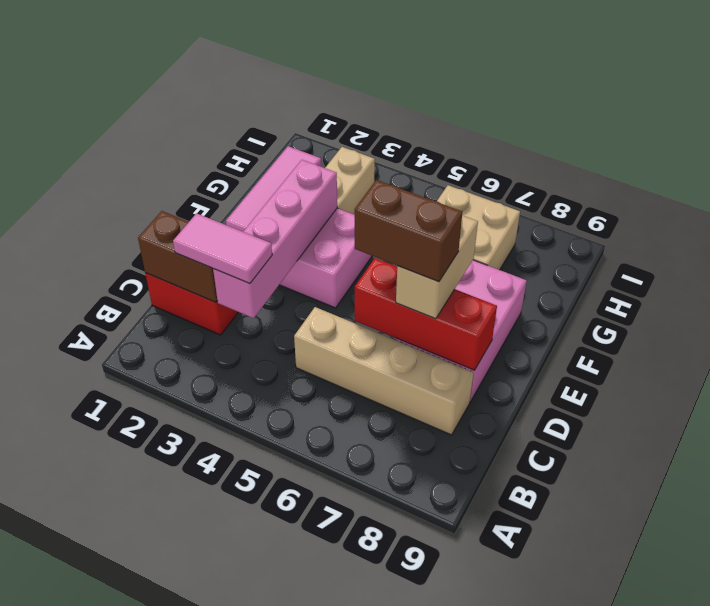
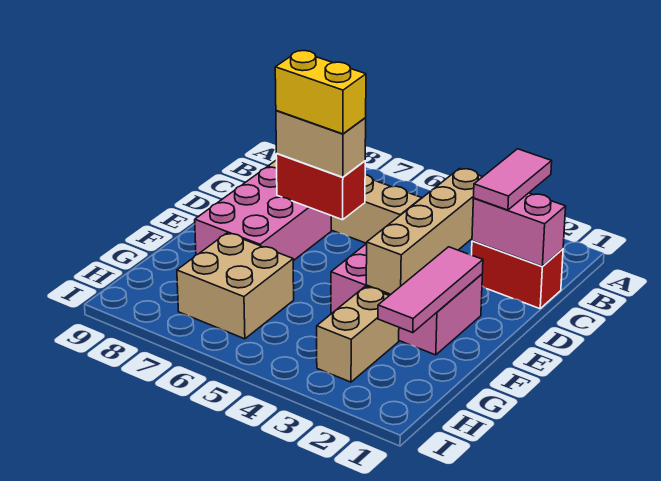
brown 1x2 brick [138,211,218,302] -> pink 1x2 brick [472,193,566,266]
pink 1x2 tile [173,213,272,284] -> pink 1x2 tile turned to [474,149,552,210]
pink 1x4 brick [213,160,337,318] -> tan 1x4 brick [366,169,482,294]
red 1x3 brick [355,258,497,370] -> red 1x2 brick [276,154,365,220]
brown 1x2 brick [355,180,463,282] -> yellow 1x2 brick [275,51,366,134]
tan 1x2 brick [396,216,478,319] -> tan 1x2 brick turned to [276,111,366,177]

